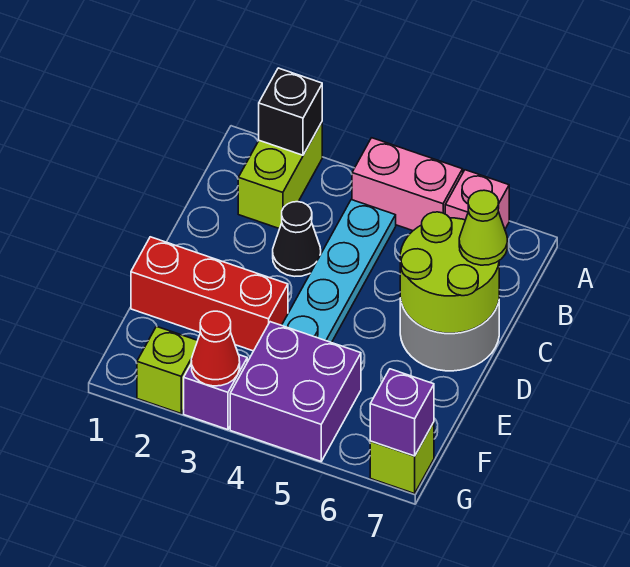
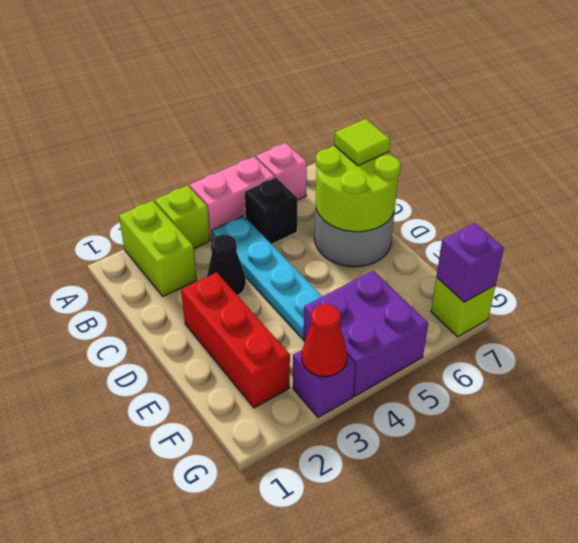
black 1x1 brick [259,68,322,155] -> black 1x1 brick moved to [244,177,297,244]
lime 1x1 cone [459,190,508,265] -> lime 1x1 tile [334,119,390,166]
red 1x3 brick [131,237,288,351] -> red 1x3 brick turned to [181,272,290,408]
lime 1x1 brick [137,326,198,413] -> lime 1x1 brick moved to [155,185,210,248]

